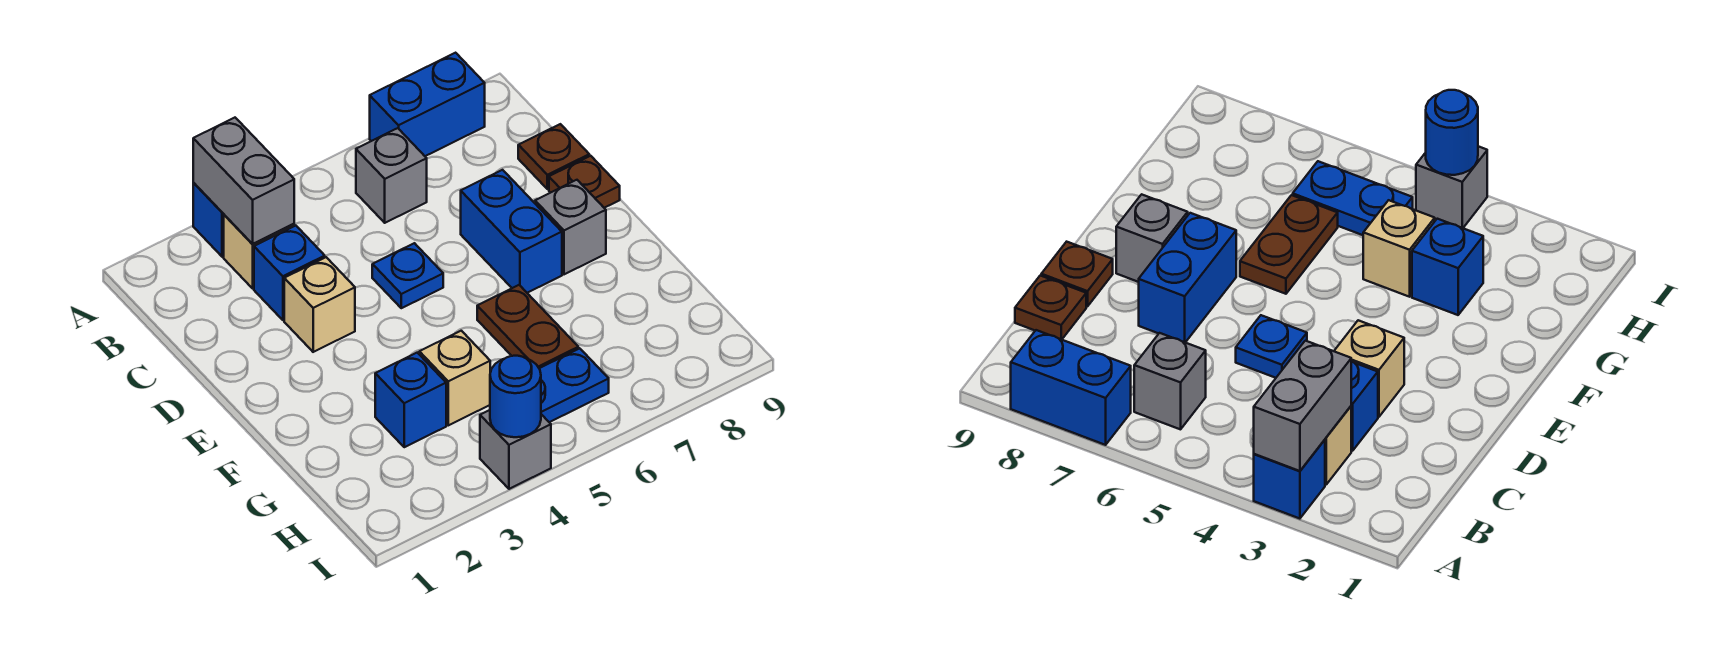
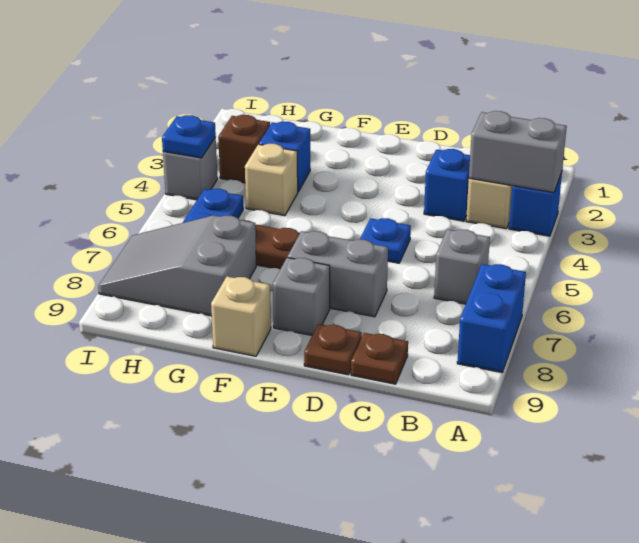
tan 1x1 brick [284,257,355,352] -> tan 1x1 brick moved to [211,276,271,356]
blue 1x2 brick [461,170,562,293] -> grey 1x2 brick [288,231,388,317]
none -> grey 2x3 slope [98,215,256,316]
none -> brown 1x1 brick [218,115,270,183]
blue 1x1 round brick [490,356,541,437] -> blue 1x1 plate [162,115,216,158]

